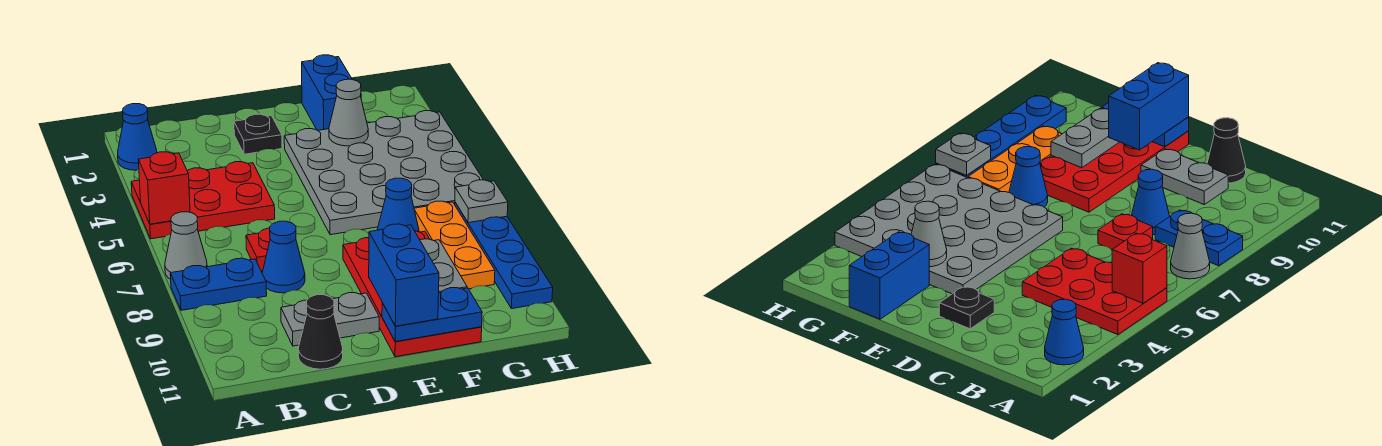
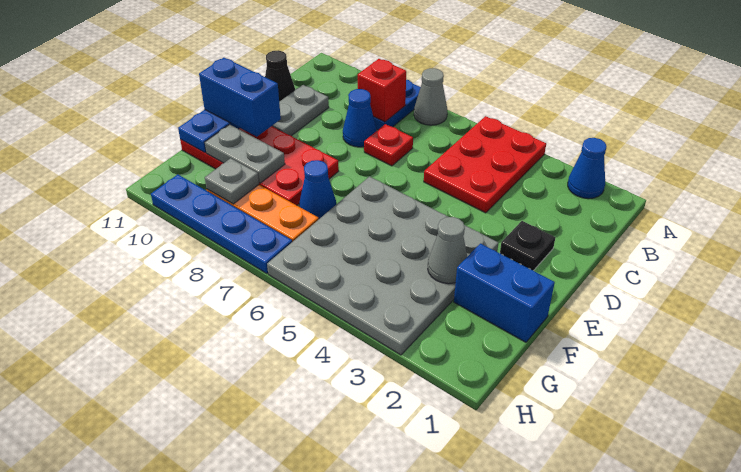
red 1x1 brick [138,152,190,224] -> red 1x1 brick moved to [358,59,406,122]
grey 1x1 plate [455,180,508,223] -> grey 1x1 plate moved to [205,158,259,204]

